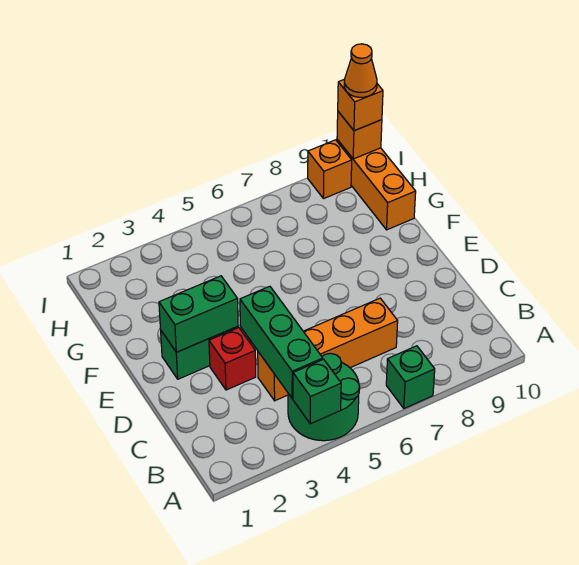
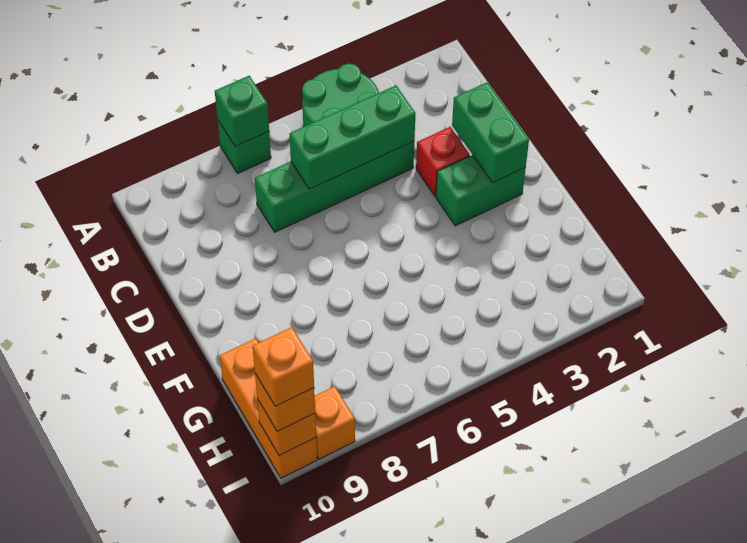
green 1x1 brick [293,359,341,424] -> green 1x1 brick moved to [215,76,269,146]
green 1x3 brick [240,286,323,399] -> green 1x3 brick turned to [289,85,416,189]
orange 1x4 brick [258,298,398,401] -> green 1x4 brick [255,142,414,232]
green 1x2 brick [159,276,238,352] -> green 1x2 brick turned to [452,82,529,183]
orange 1x1 cone [344,44,377,97] -> orange 1x1 brick [252,327,314,406]

